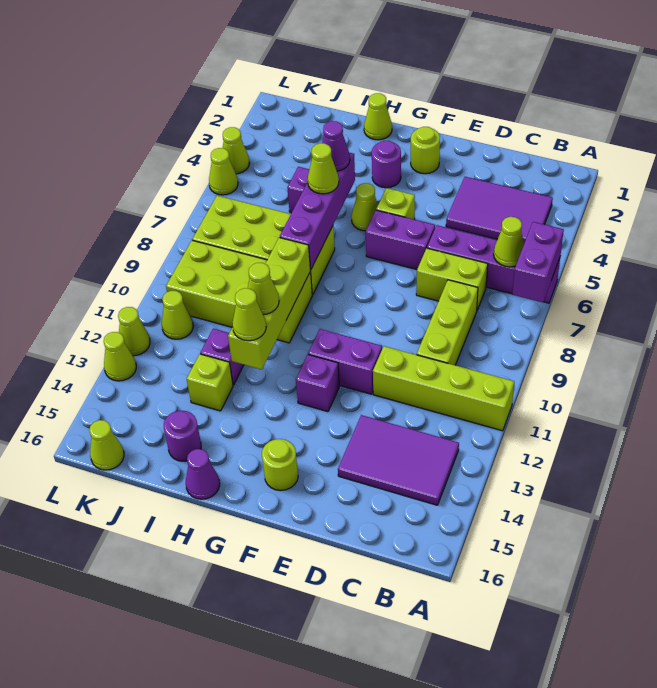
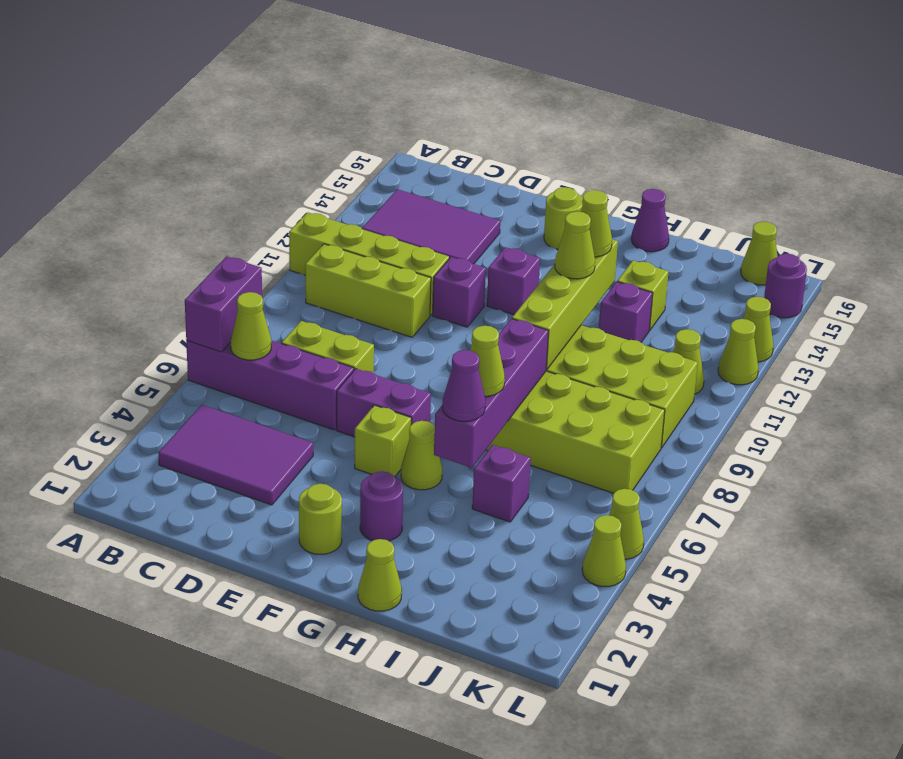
lime 1x3 brick [417,280,478,365] -> lime 1x3 brick turned to [305,244,431,337]
purple 1x2 brick [308,329,382,394] -> purple 1x1 brick [433,257,486,327]
purple 1x1 round brick [164,411,201,461] -> purple 1x1 round brick moved to [764,254,807,318]

